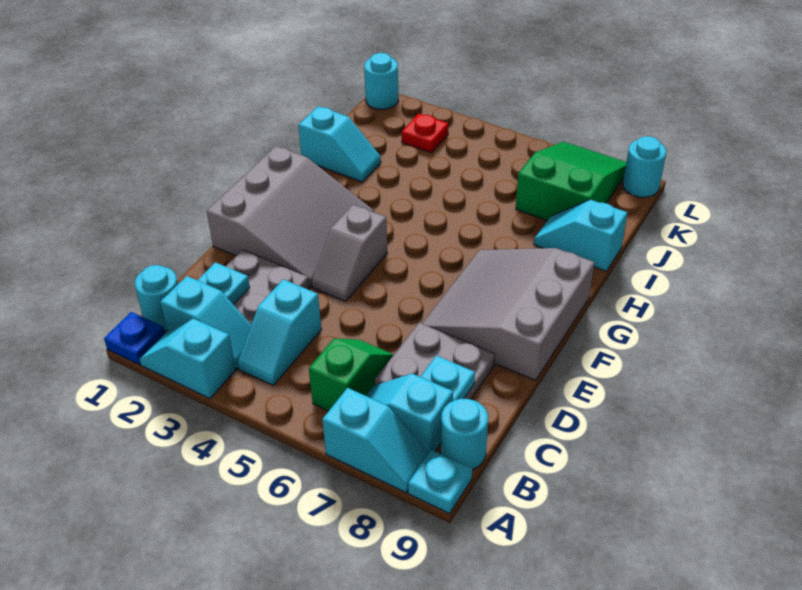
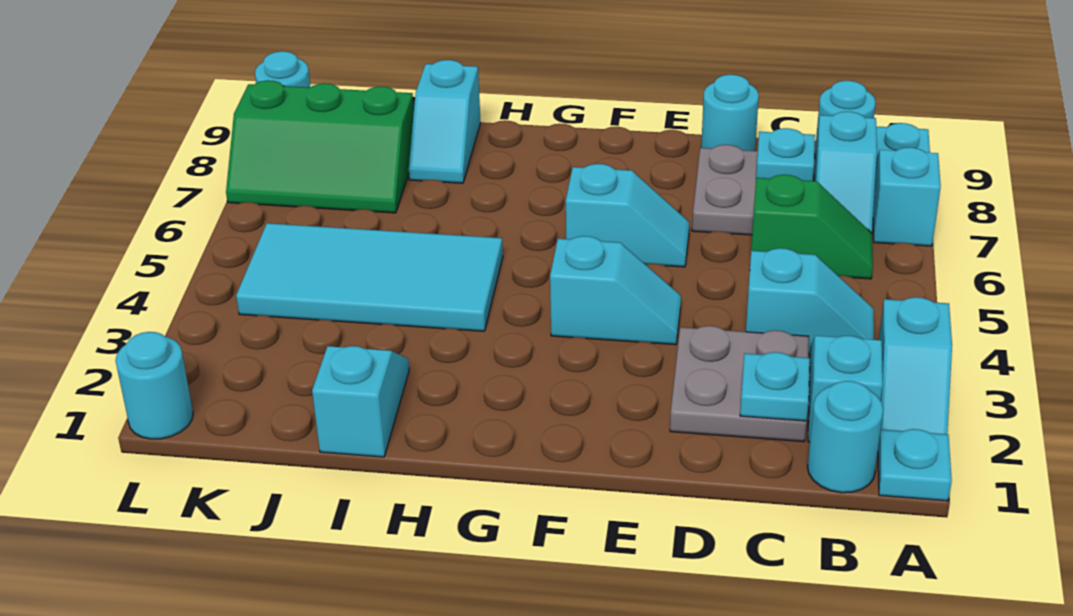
blue 1x1 plate [104,312,165,365] -> cyan 1x1 plate [878,429,952,501]
green 1x2 slope [309,338,394,411] -> green 1x2 slope turned to [751,175,873,279]
none -> cyan 1x1 round brick [701,75,759,151]
grey 3x3 slope [207,146,374,287] -> none
grey 1x2 slope [312,205,387,301] -> cyan 1x2 slope [550,236,681,345]
none -> cyan 1x2 slope [566,164,689,267]
grey 3x3 slope [422,248,594,380] -> none
none -> cyan 2x4 tile [236,223,503,331]
green 2x3 slope [516,142,626,221] -> green 2x3 slope turned to [226,80,414,213]
red 1x1 plate [402,114,448,153] -> none

